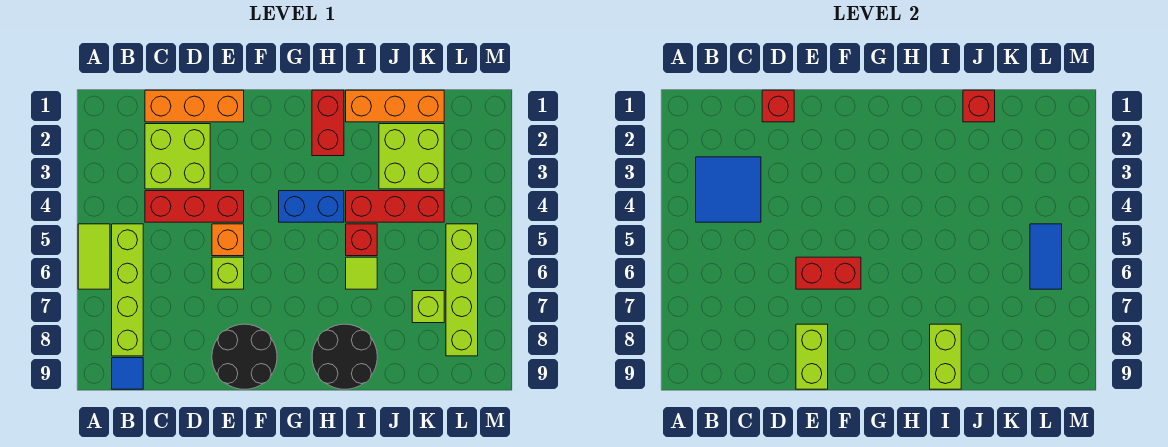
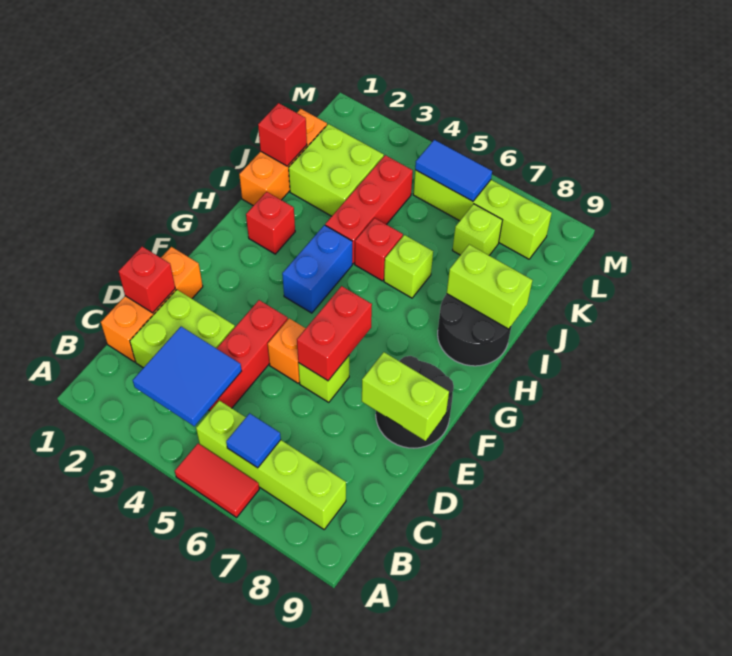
lime 1x2 tile [78,224,110,289] -> red 1x2 tile [175,444,259,517]
blue 1x1 tile [112,358,143,389] -> blue 1x1 tile moved to [226,413,281,468]
red 1x2 brick [312,90,344,156] -> red 1x1 brick [246,192,295,254]
lime 1x1 tile [346,257,377,289] -> lime 1x1 brick [384,235,433,298]

